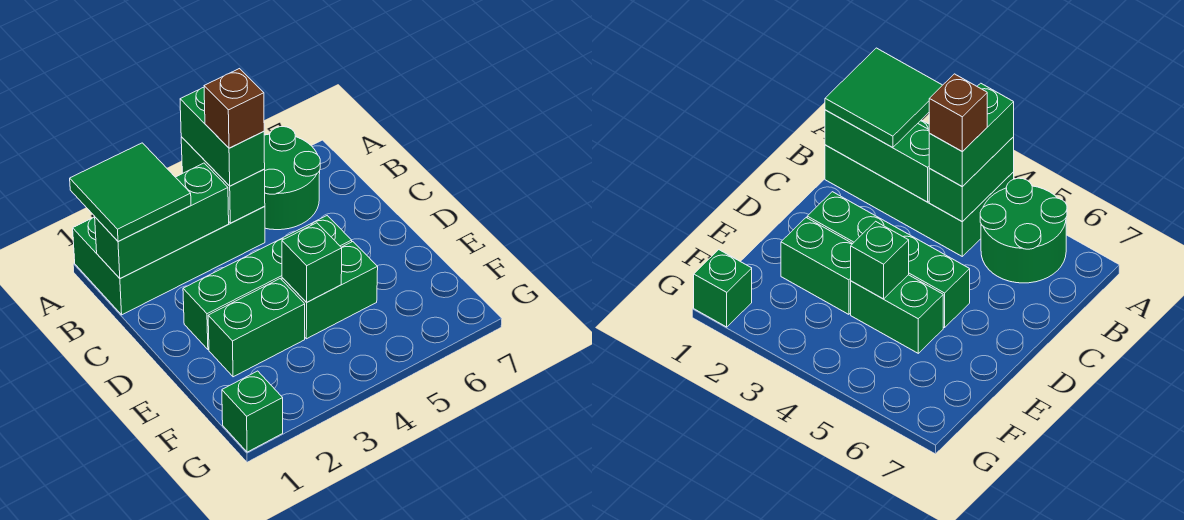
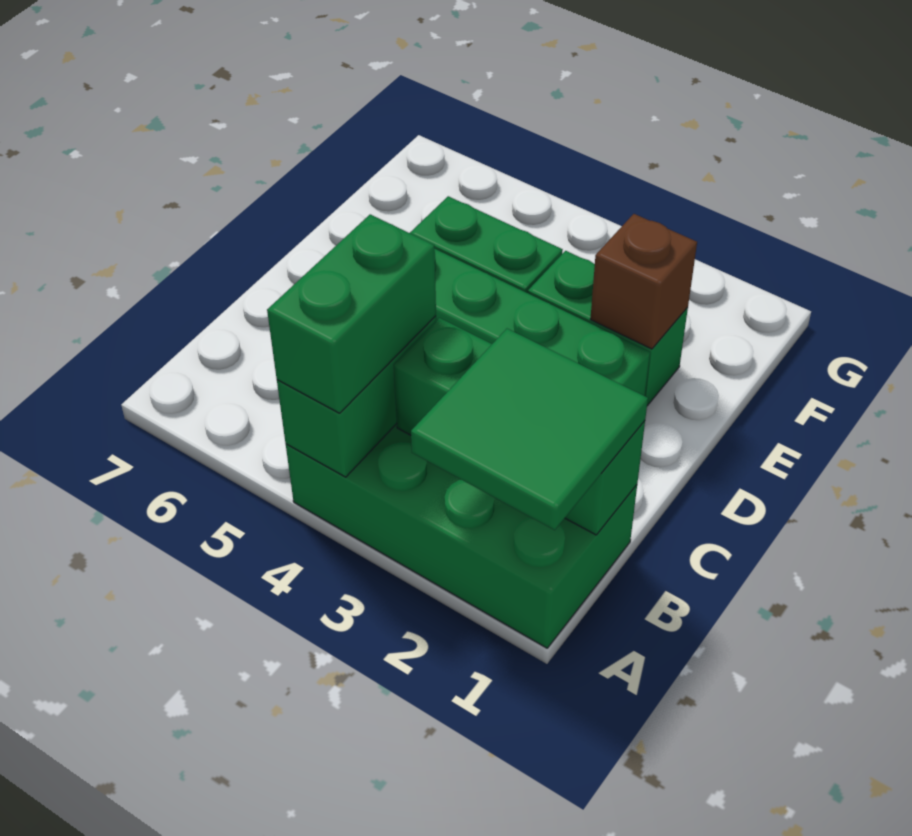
green 2x2 round brick [264,127,320,230] -> none
brown 1x1 brick [204,69,264,148] -> brown 1x1 brick moved to [590,214,697,349]
green 1x1 brick [282,223,342,302] -> none
green 1x1 brick [222,371,283,452] -> none

